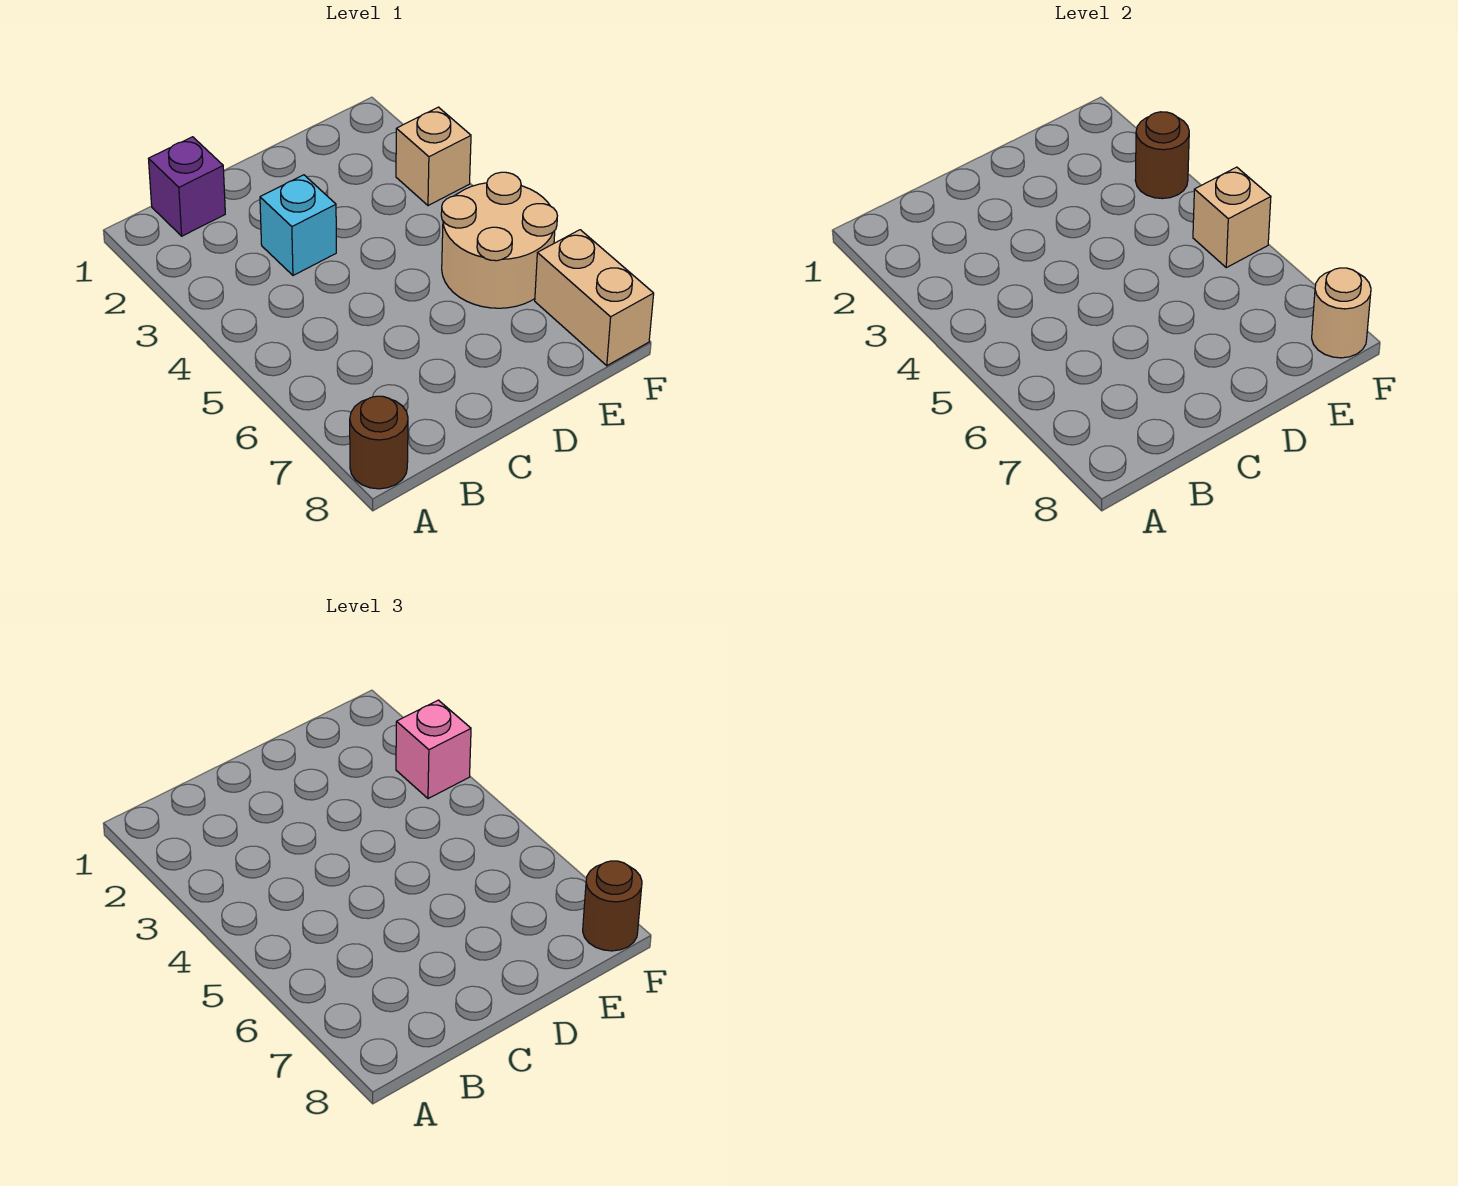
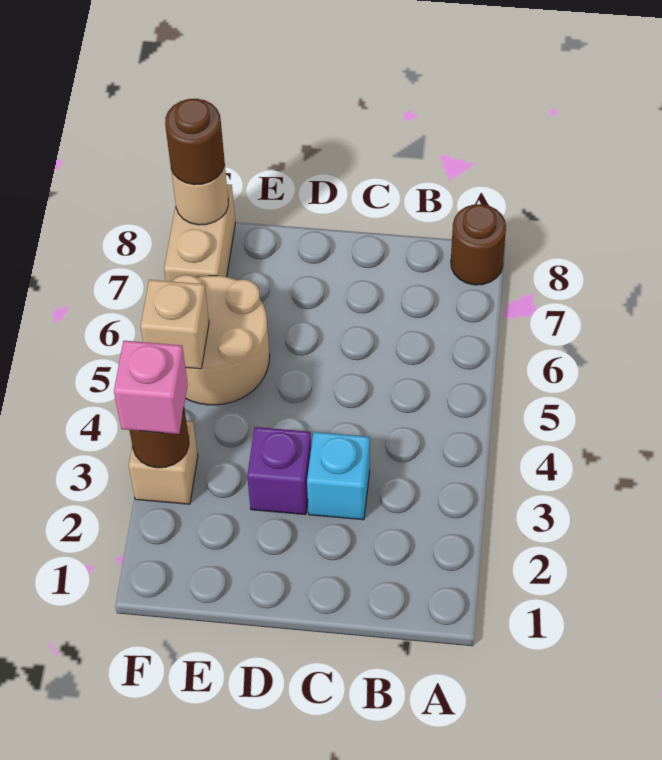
purple 1x1 brick [149,137,225,236] -> purple 1x1 brick moved to [247,427,311,515]

